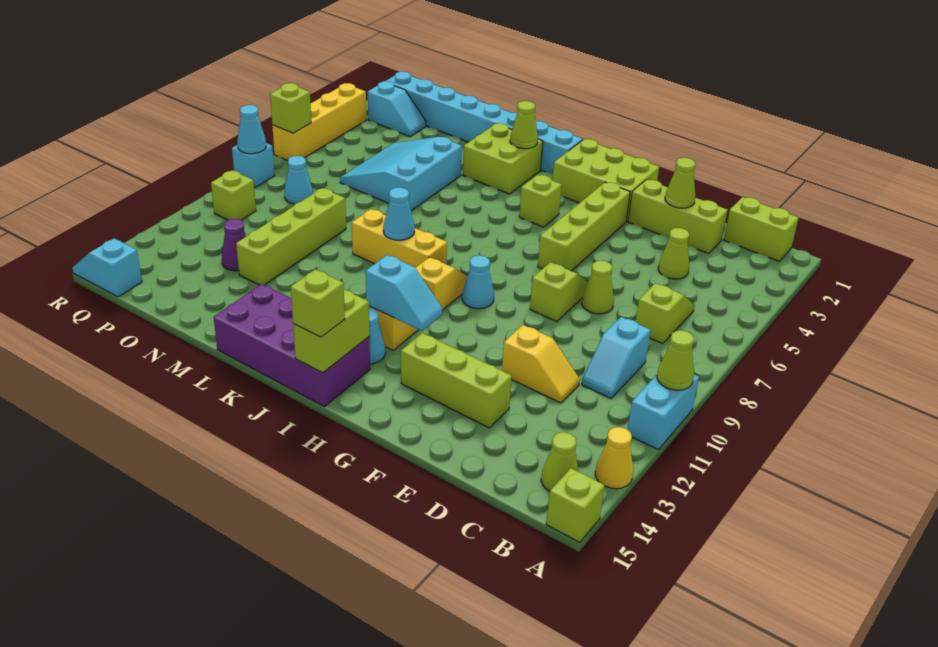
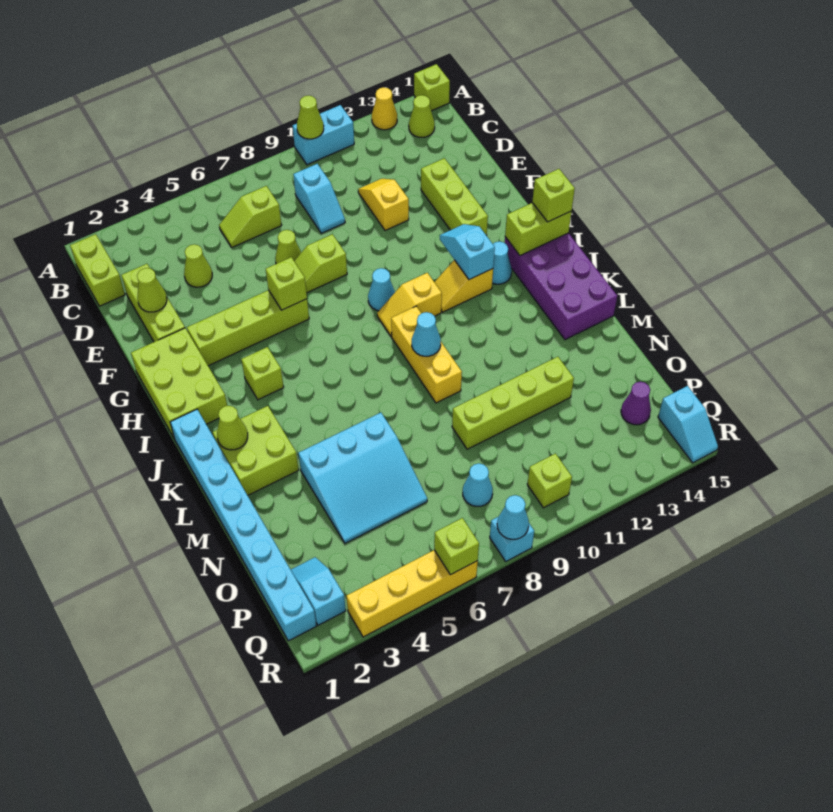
cyan 1x2 slope [582,317,651,398] -> cyan 1x2 slope turned to [293,164,345,233]
none -> lime 1x1 brick [266,257,307,310]
purple 1x1 cone [222,219,246,271] -> purple 1x1 cone moved to [621,382,651,425]

